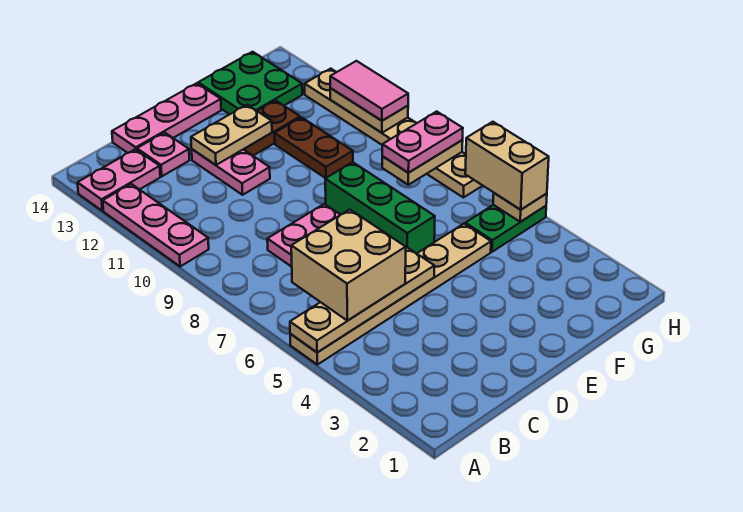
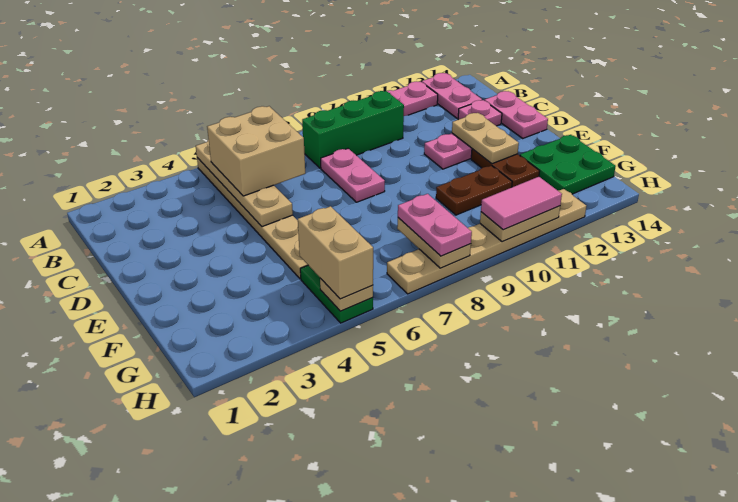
pink 1x3 plate [112,83,221,153] -> pink 1x2 plate [484,91,548,138]
green 1x3 brick [325,162,435,253] -> green 1x3 brick moved to [302,91,404,168]
tan 1x2 brick [465,122,549,210] -> tan 1x2 brick turned to [298,206,373,299]

